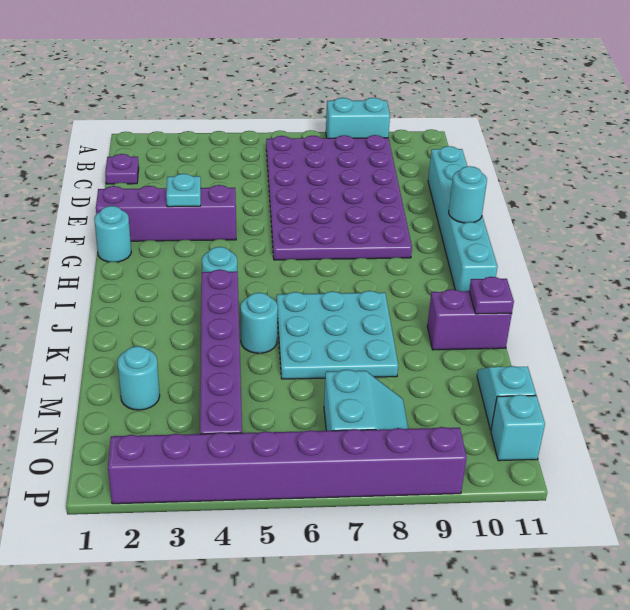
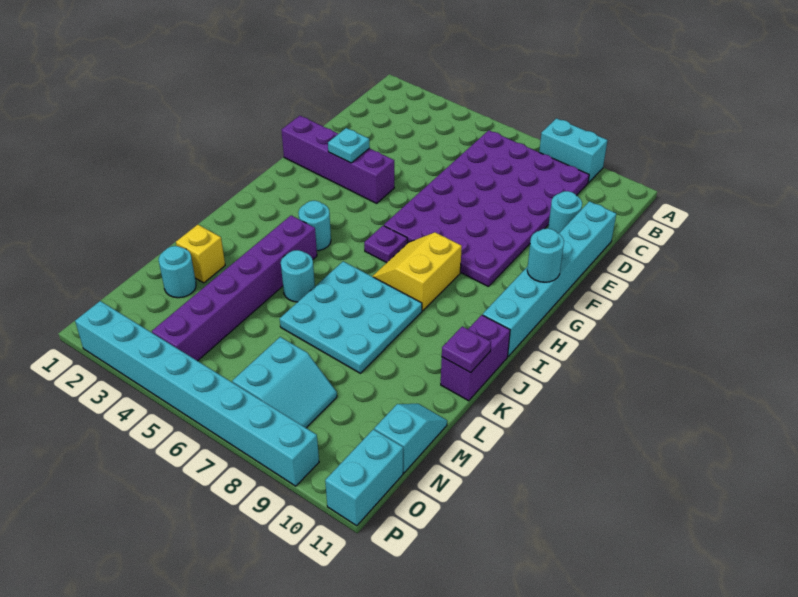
purple 1x1 plate [105,154,139,184] -> purple 1x1 plate moved to [364,226,407,263]
cyan 1x1 round brick [94,206,131,262] -> cyan 1x1 round brick moved to [548,191,582,233]
none -> yellow 2x2 slope [372,232,462,311]
purple 1x2 brick [427,289,512,350] -> purple 1x2 brick turned to [441,315,510,401]
none -> yellow 1x1 brick [176,225,225,283]
cyan 1x1 brick [491,395,545,461] -> cyan 1x2 brick [325,429,403,526]
purple 1x8 brick [108,427,467,504] -> cyan 1x8 brick [75,301,319,486]

